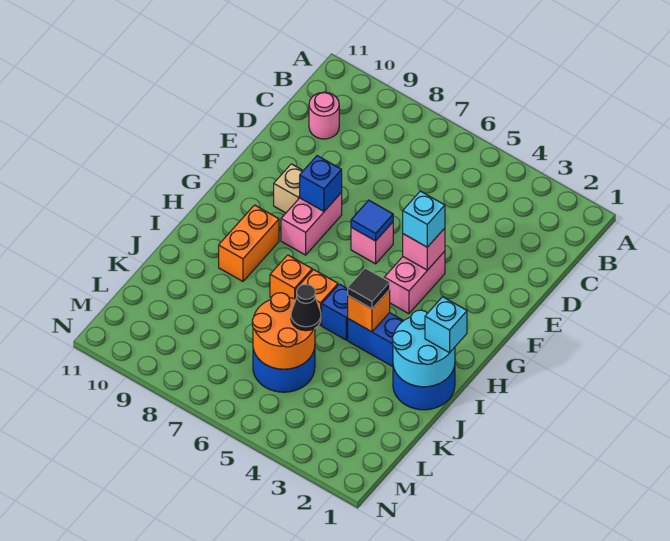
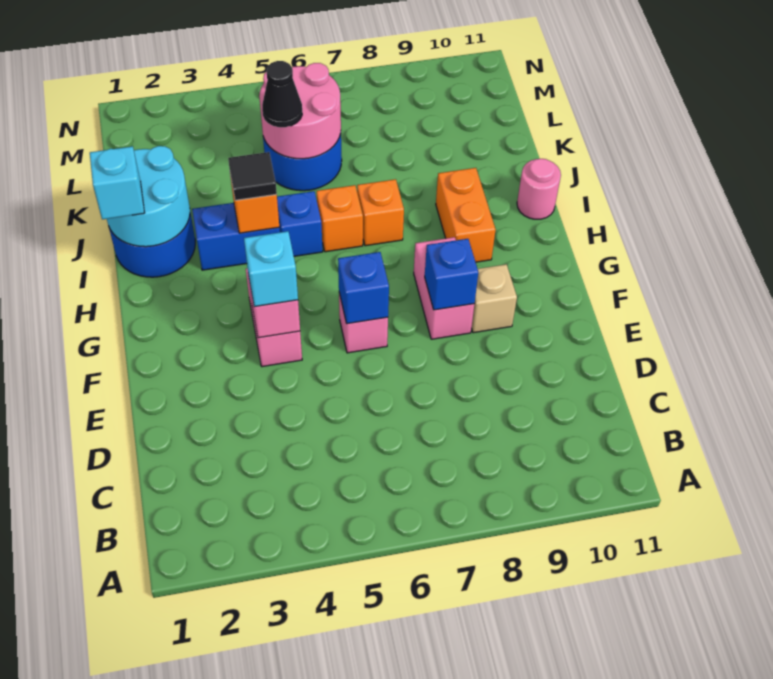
pink 1x1 round brick [309,92,339,139] -> pink 1x1 round brick moved to [517,159,561,219]
blue 1x1 tile [351,200,393,241] -> blue 1x1 brick [338,252,389,324]
orange 2x2 round brick [252,293,315,369] -> pink 2x2 round brick [259,63,341,159]

